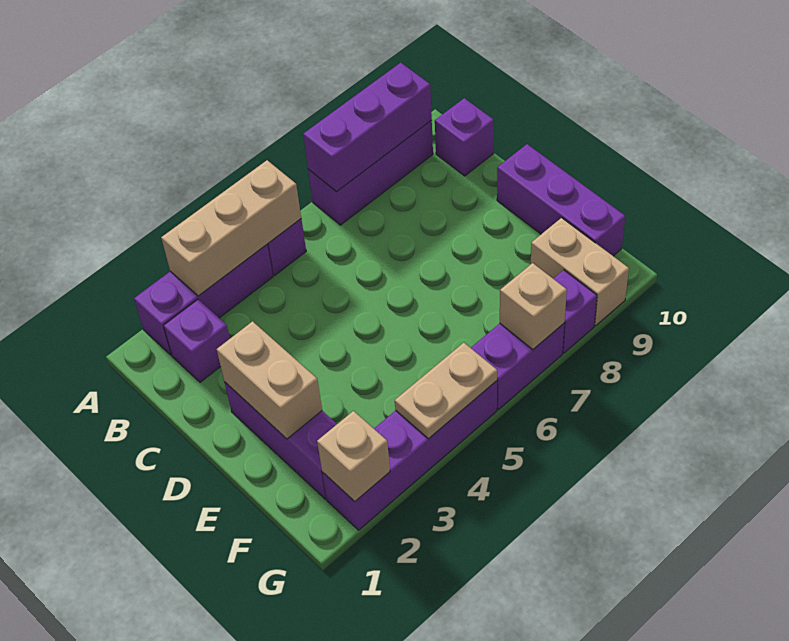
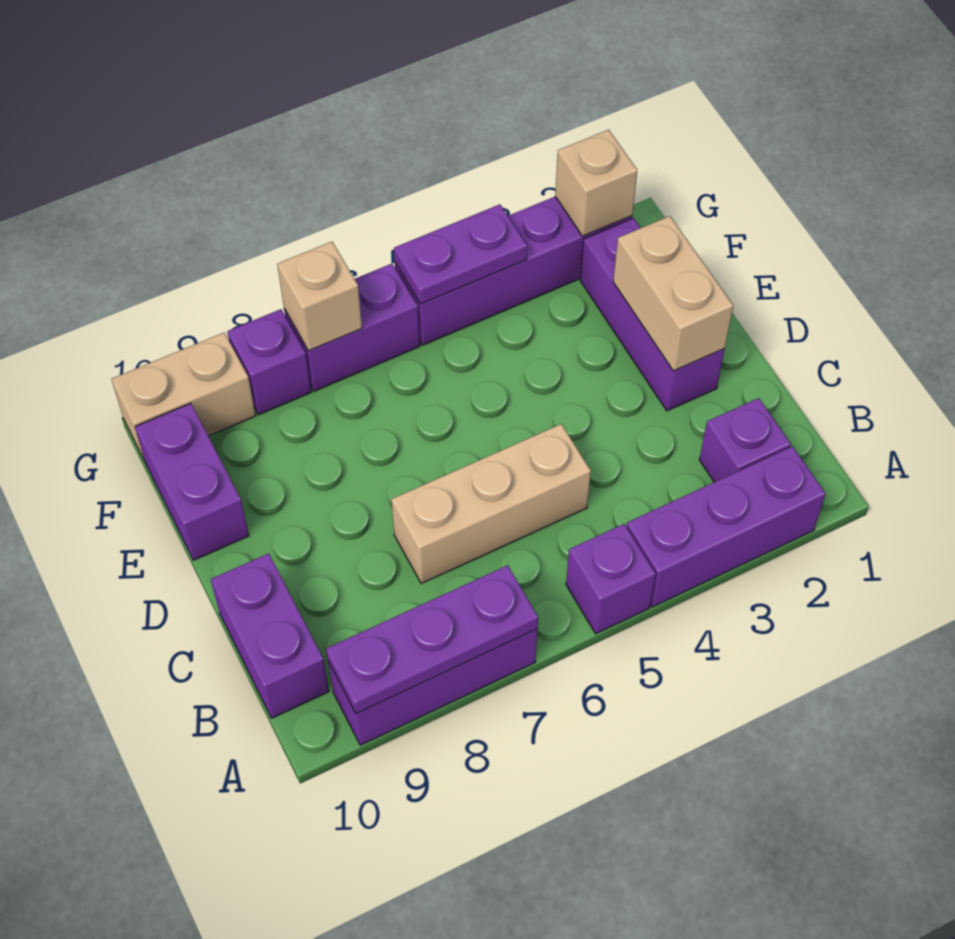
tan 1x3 brick [161,160,301,296] -> tan 1x3 brick moved to [392,424,591,584]
purple 1x3 brick [303,63,432,192] -> purple 1x3 plate [326,565,538,714]
purple 1x1 brick [435,98,494,176] -> purple 1x2 brick [211,553,329,718]
purple 1x3 brick [497,144,625,256] -> purple 1x2 brick [135,403,249,560]
tan 1x2 brick [531,218,629,326] -> tan 1x2 brick turned to [111,333,256,463]
tan 1x2 plate [395,343,497,439] -> purple 1x2 plate [394,204,527,304]

